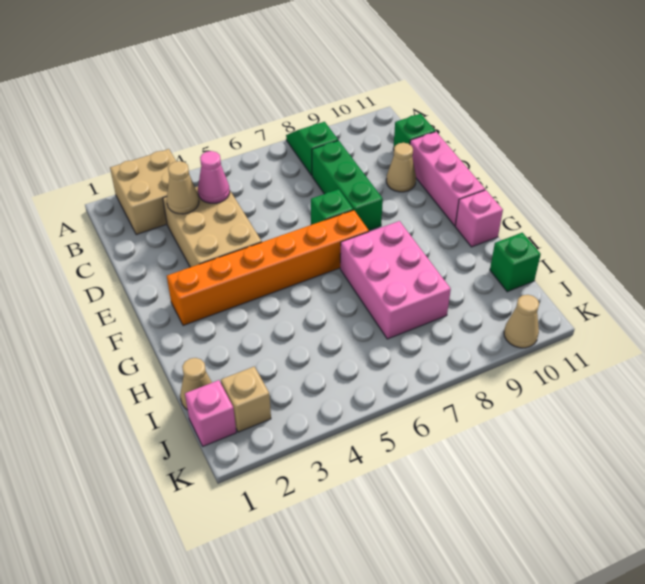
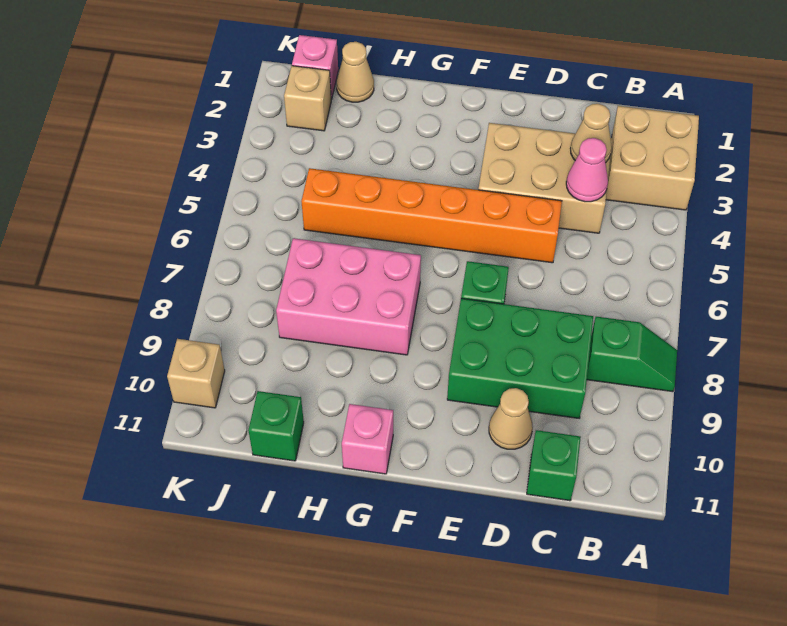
green 1x3 brick [312,140,383,230] -> green 2x3 brick [447,298,593,418]
pink 1x3 brick [410,132,485,226] -> none
orange 1x6 brick [167,210,369,326] -> orange 1x6 brick turned to [301,168,562,263]
tan 1x1 cone [504,295,539,348] -> tan 1x1 brick [167,339,225,408]

